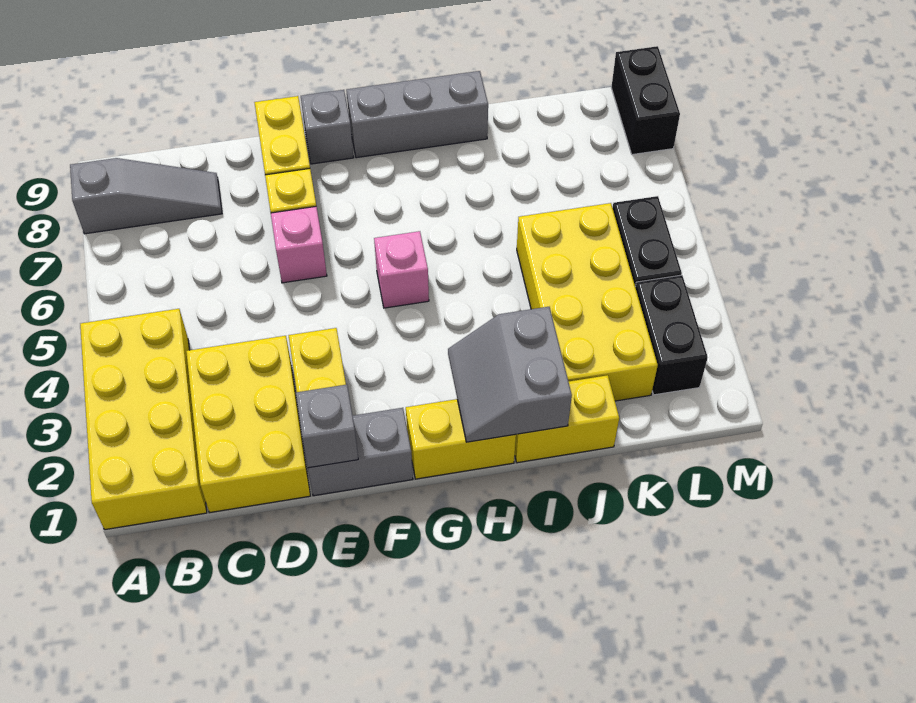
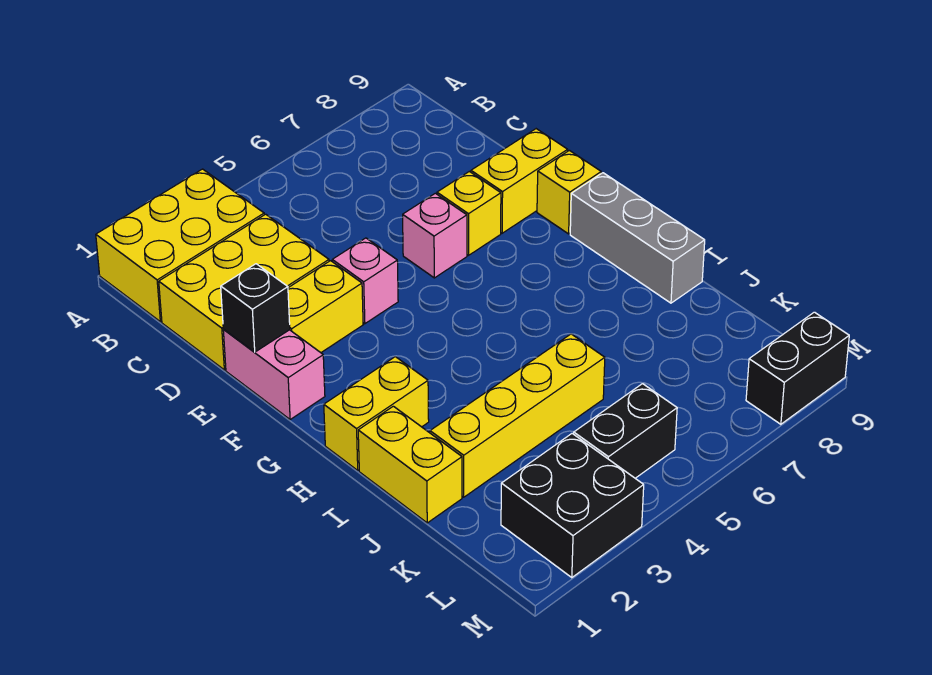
yellow 2x4 brick [80,309,207,530] -> yellow 2x3 brick [96,169,264,322]
grey 1x3 slope [70,158,222,234] -> none
grey 1x2 brick [308,408,413,496] -> pink 1x2 brick [223,330,325,420]
grey 1x1 brick [296,385,358,468] -> black 1x1 brick [221,264,290,352]
grey 1x1 brick [301,90,354,164] -> yellow 1x1 brick [537,150,601,234]
yellow 1x2 brick [406,399,516,479] -> yellow 1x2 brick turned to [324,357,429,470]
pink 1x1 brick [374,231,429,308] -> pink 1x1 brick moved to [332,238,398,324]
grey 2x2 slope [448,307,572,442] -> none
yellow 2x4 brick [517,203,658,401] -> yellow 1x4 brick [430,334,605,497]
black 1x2 brick [635,275,708,395] -> black 2x2 brick [501,434,644,578]

